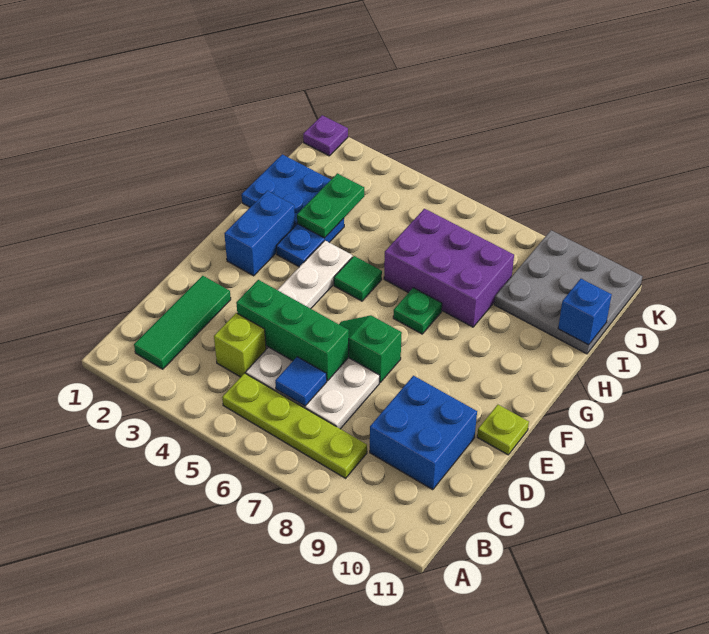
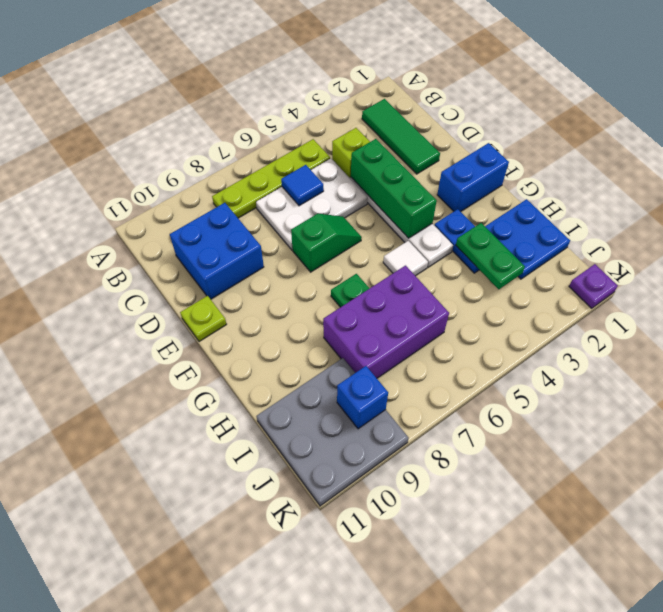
green 1x3 brick [236,280,349,381] -> green 1x3 brick turned to [351,139,437,238]
blue 1x2 brick [224,191,295,276] -> blue 1x2 brick turned to [437,143,509,212]
green 1x1 tile [334,256,382,301] -> white 1x1 tile [383,241,428,276]
blue 1x1 brick [558,279,612,345] -> blue 1x1 brick moved to [337,366,388,429]

